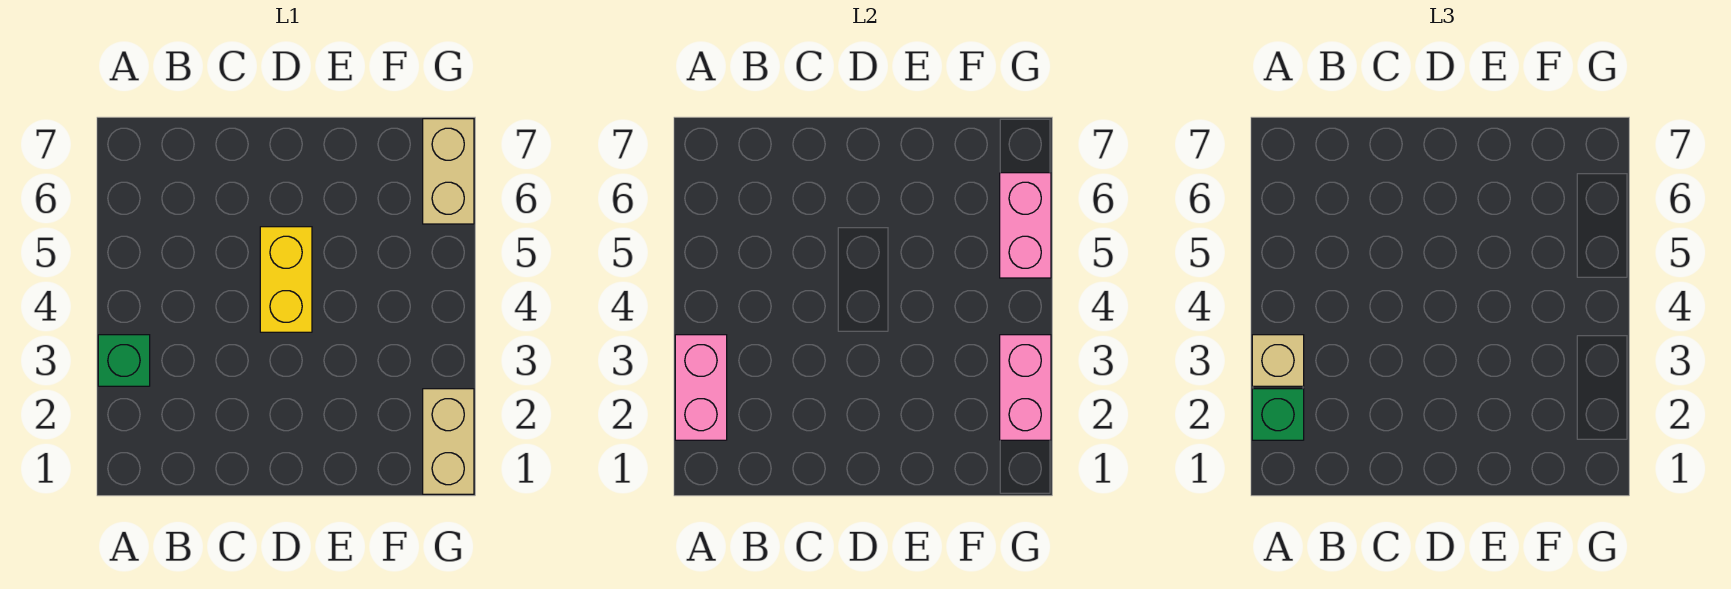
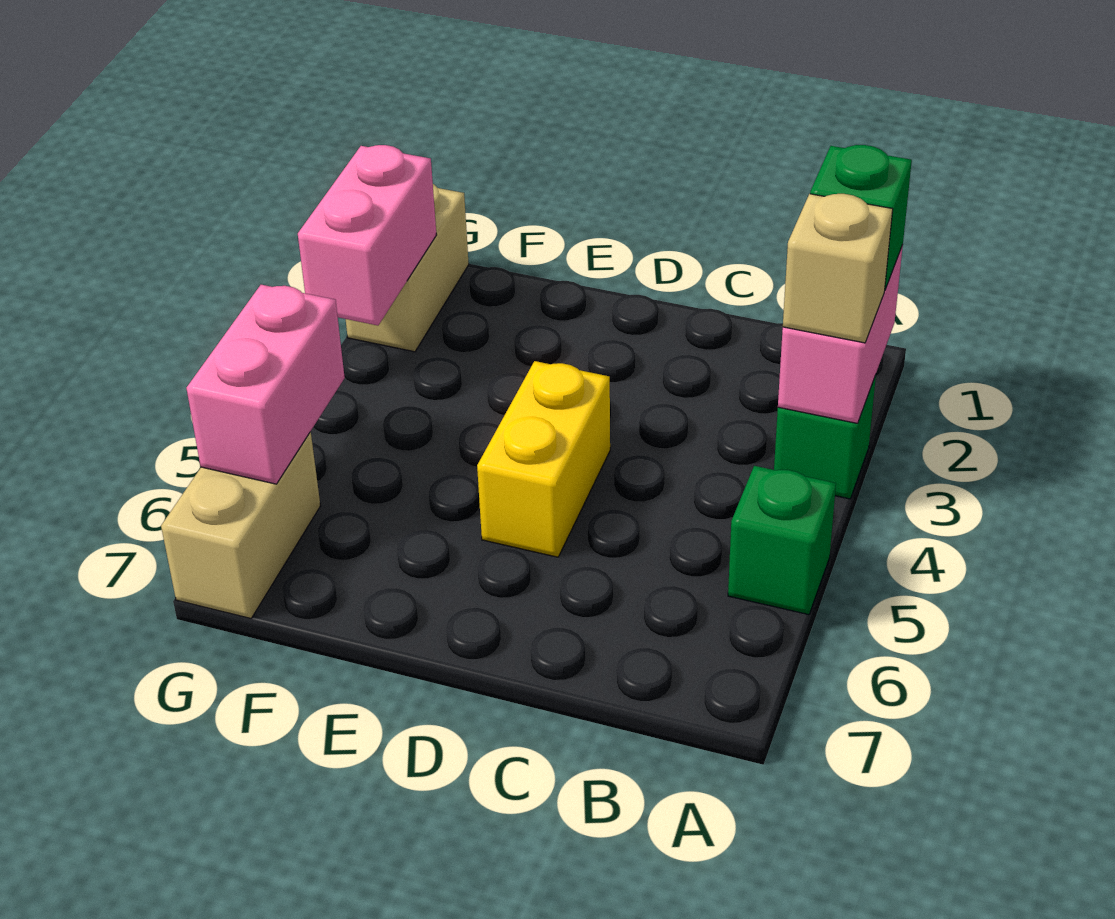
none -> green 1x1 brick [728,466,836,615]

